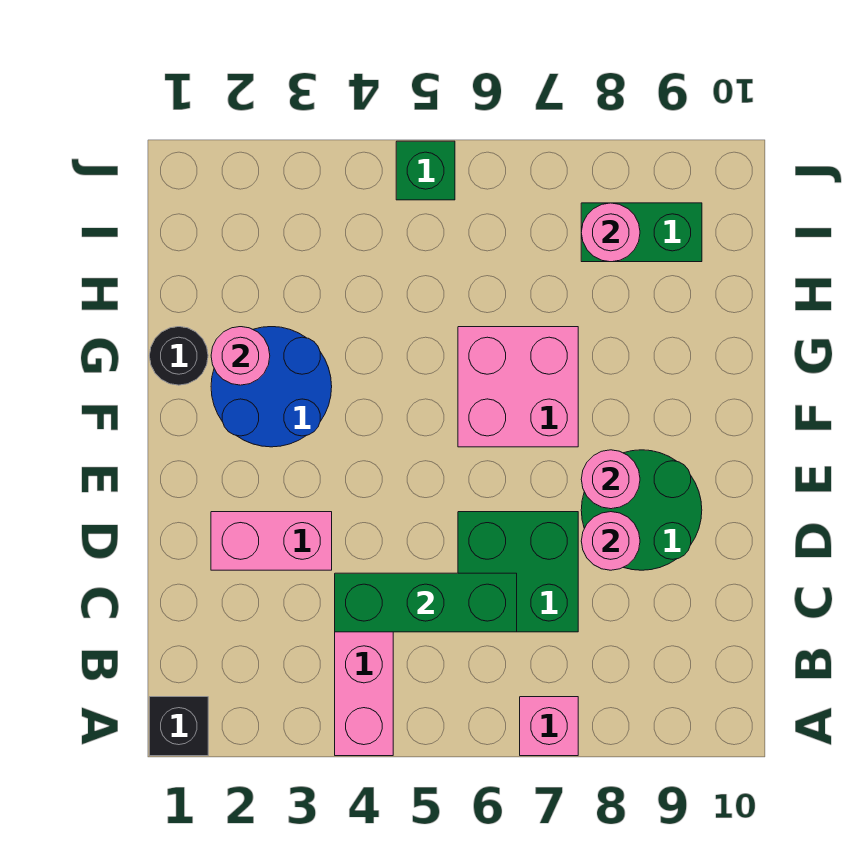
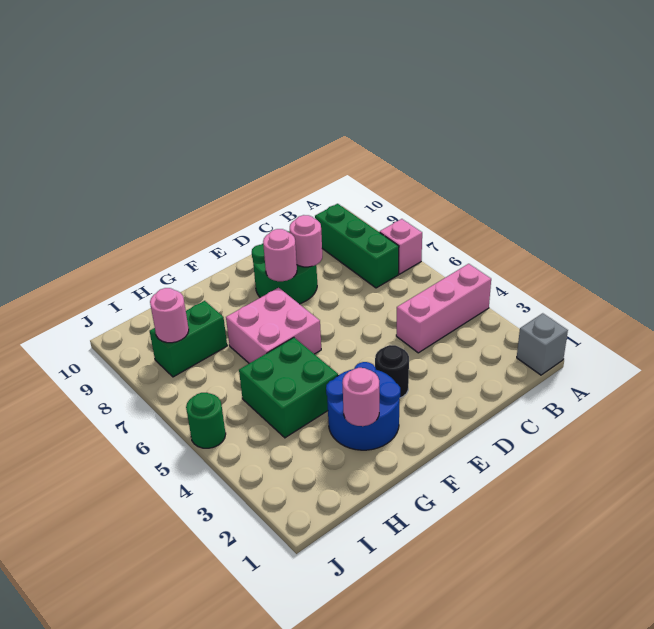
black 1x1 brick [149,697,208,756] -> grey 1x1 brick [517,313,568,375]
green 1x3 brick [335,573,517,632] -> green 1x3 brick moved to [315,204,399,288]
green 2x2 brick [458,512,578,632] -> green 2x2 brick moved to [239,338,338,438]
pink 1x2 brick [211,512,332,570] -> none
black 1x1 round brick [149,327,208,385] -> black 1x1 round brick moved to [375,345,409,398]
green 1x2 brick [581,203,702,262] -> green 1x2 brick turned to [150,301,227,377]
green 1x1 brick [396,141,455,200] -> green 1x1 round brick [186,393,226,448]

